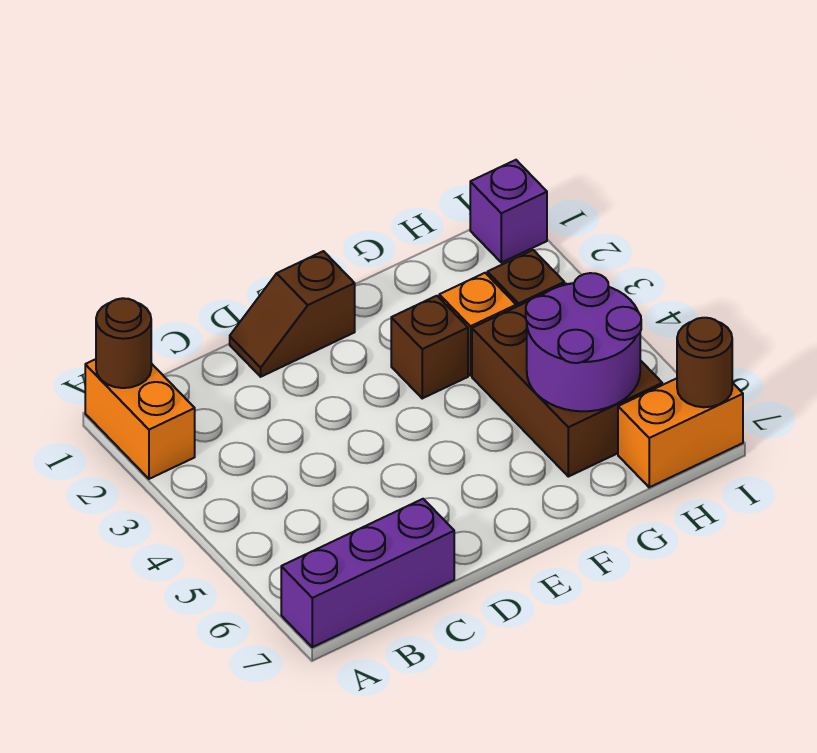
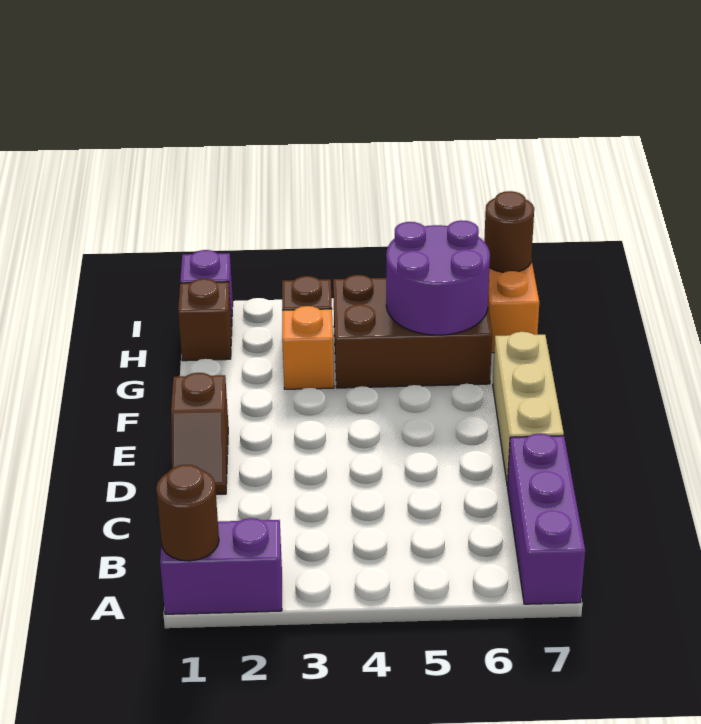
orange 1x2 brick [85,359,195,479] -> purple 1x2 brick [160,518,282,614]
none -> tan 1x3 brick [493,332,564,486]
brown 1x1 brick [391,296,468,398] -> brown 1x1 brick moved to [178,279,232,361]

